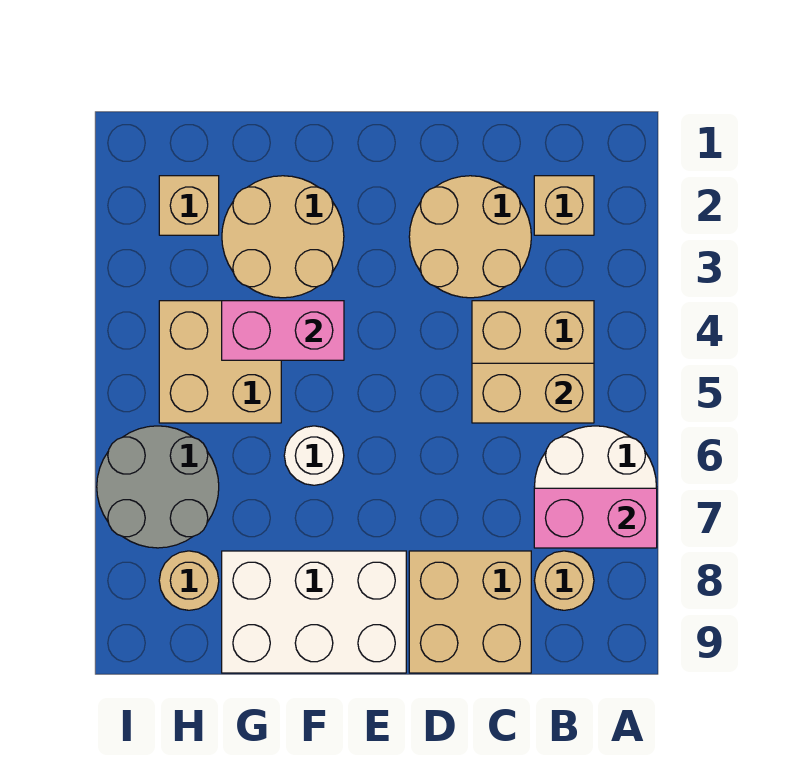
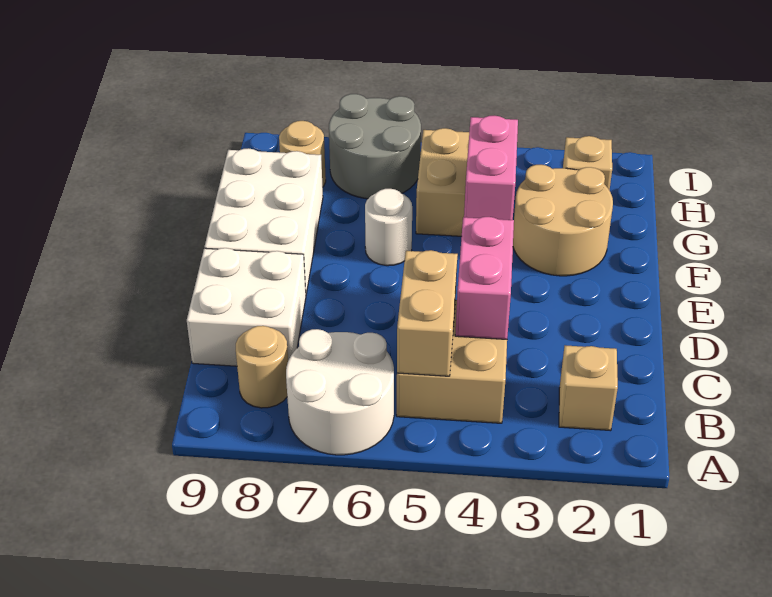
pink 1x2 brick [534,488,657,548] -> pink 1x2 brick moved to [455,217,514,339]
tan 2x2 round brick [409,176,531,298] -> none
tan 2x2 brick [409,551,531,673] -> white 2x2 brick [187,248,306,366]

